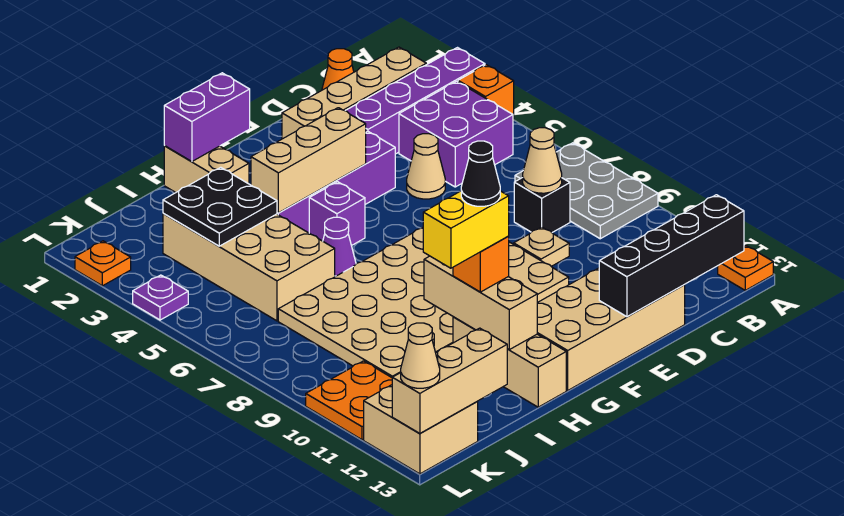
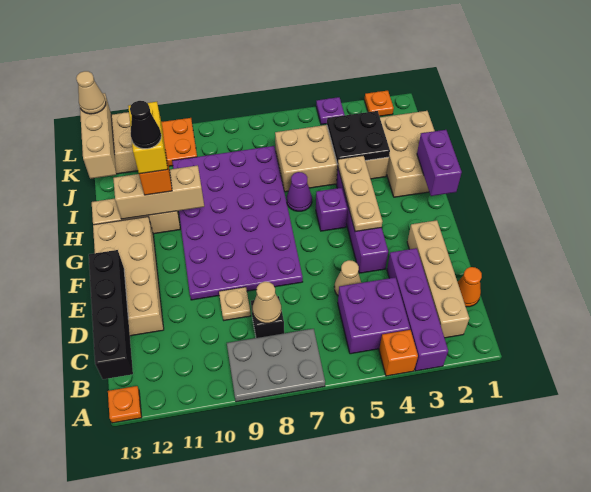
tan 4x6 plate [278,228,569,377] -> purple 4x6 plate [172,146,303,300]
tan 1x3 brick [251,108,366,213] -> tan 1x3 plate [338,156,382,232]
tan 1x2 brick [164,146,249,192] -> tan 2x3 brick [380,111,435,197]

